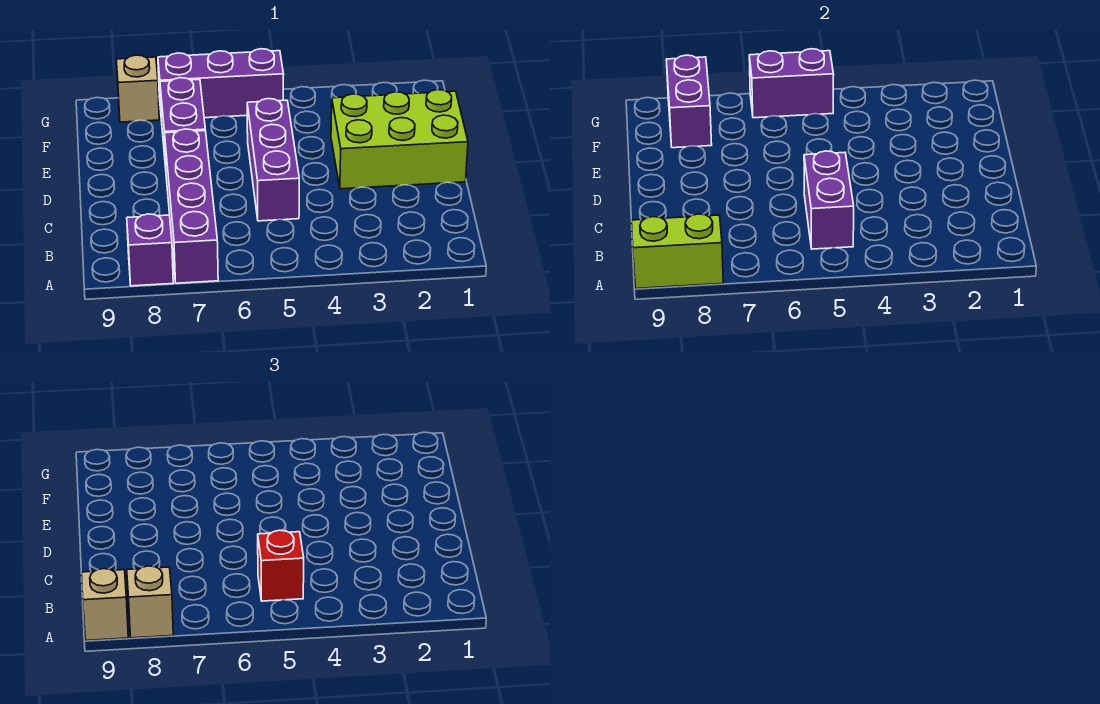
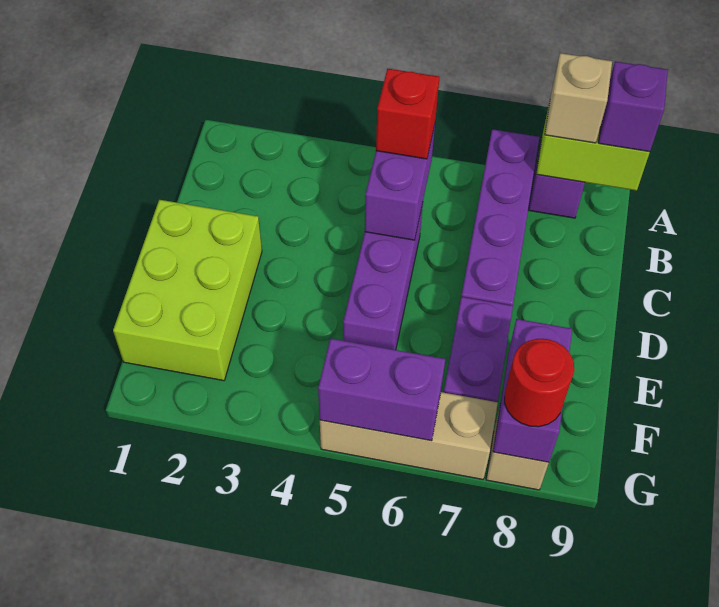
tan 1x1 brick [82,569,128,641] -> purple 1x1 brick [599,61,668,152]
lime 2x3 brick [331,89,468,189] -> lime 2x3 brick turned to [113,200,262,381]
purple 1x3 brick [158,49,284,118] -> tan 1x3 brick [320,392,498,479]
none -> red 1x1 round brick [505,339,574,427]

